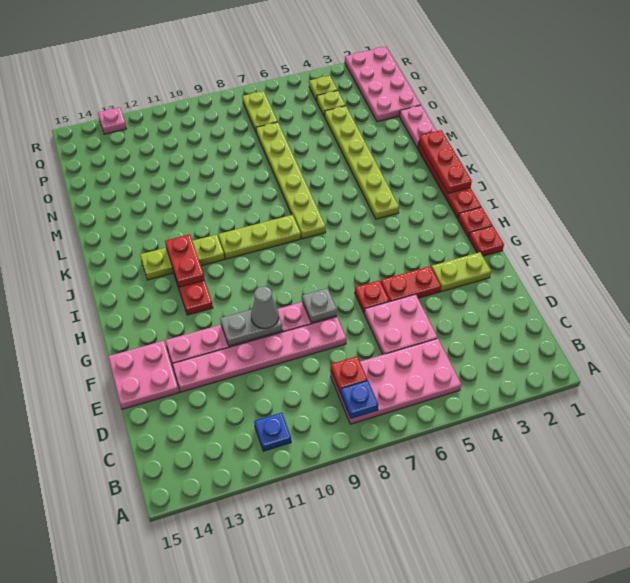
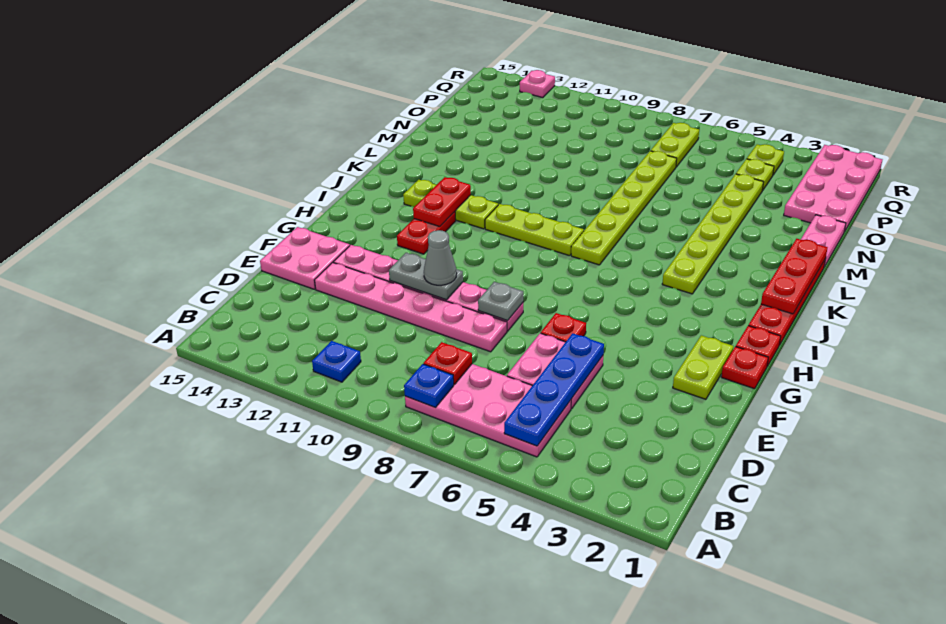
none -> blue 1x4 plate [504,333,604,446]
lime 1x2 plate [431,252,491,292] -> lime 1x2 plate turned to [673,335,733,399]
red 1x2 plate [381,266,441,302] -> none

